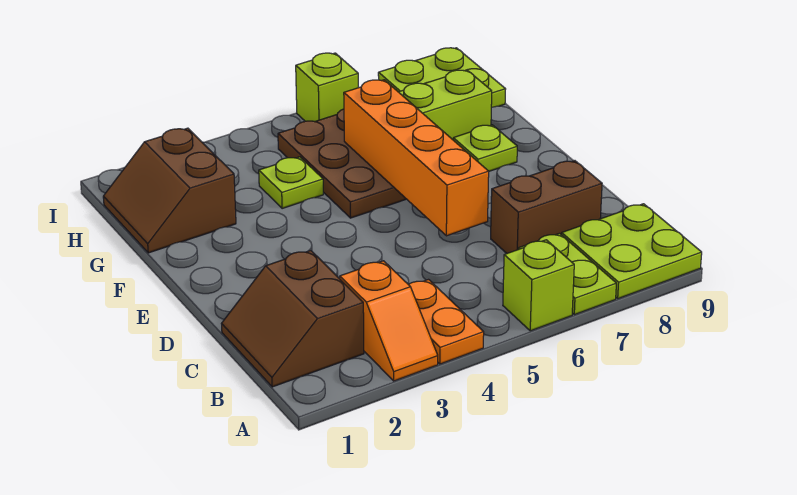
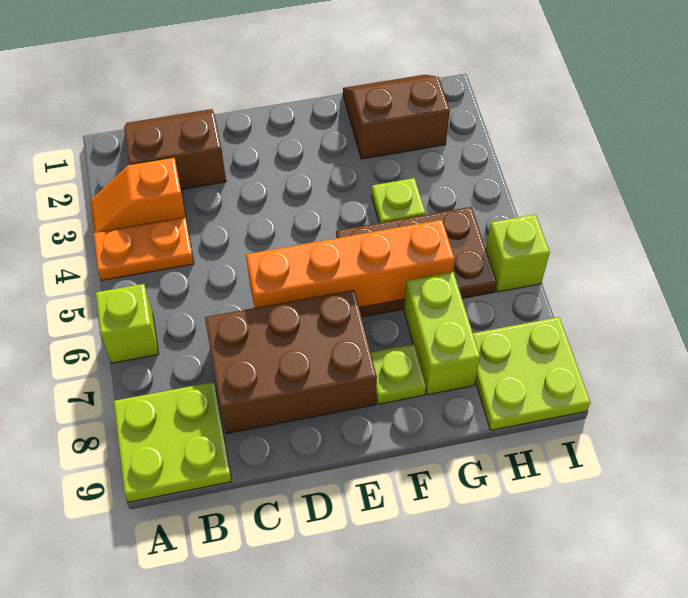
lime 1x2 plate [519,233,616,315] -> none
brown 1x2 brick [491,161,602,253] -> brown 2x3 brick [205,290,377,434]

